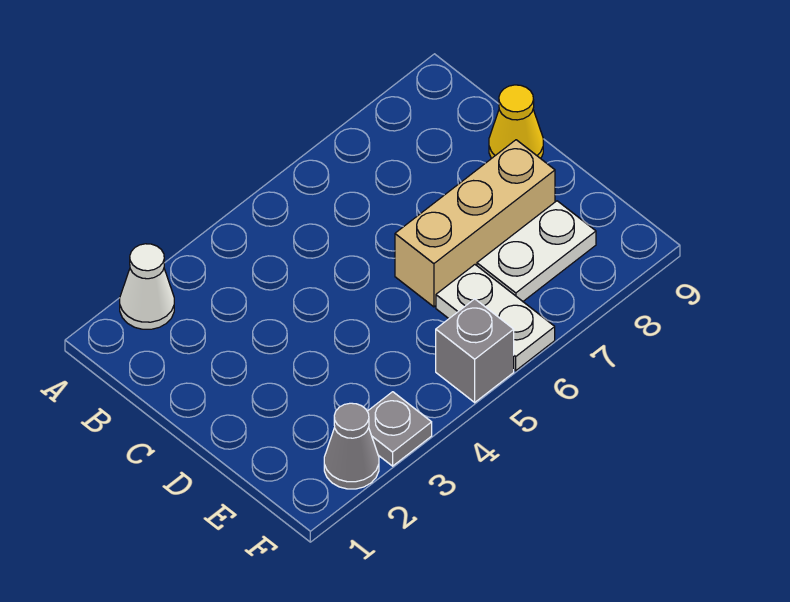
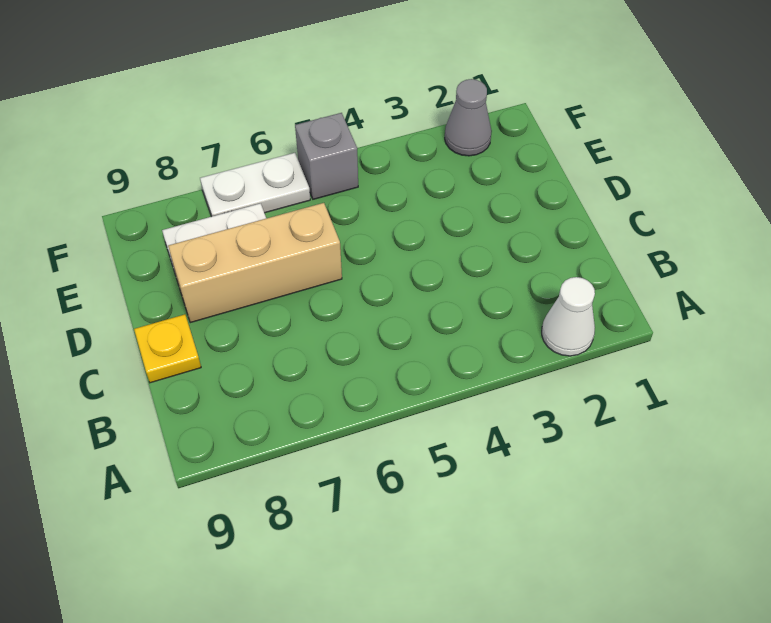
yellow 1x1 cone [489,85,543,159] -> yellow 1x1 plate [134,314,201,383]
white 1x2 plate [436,265,555,371] -> white 1x2 plate turned to [200,153,310,217]
grey 1x1 plate [367,392,432,466] -> none

